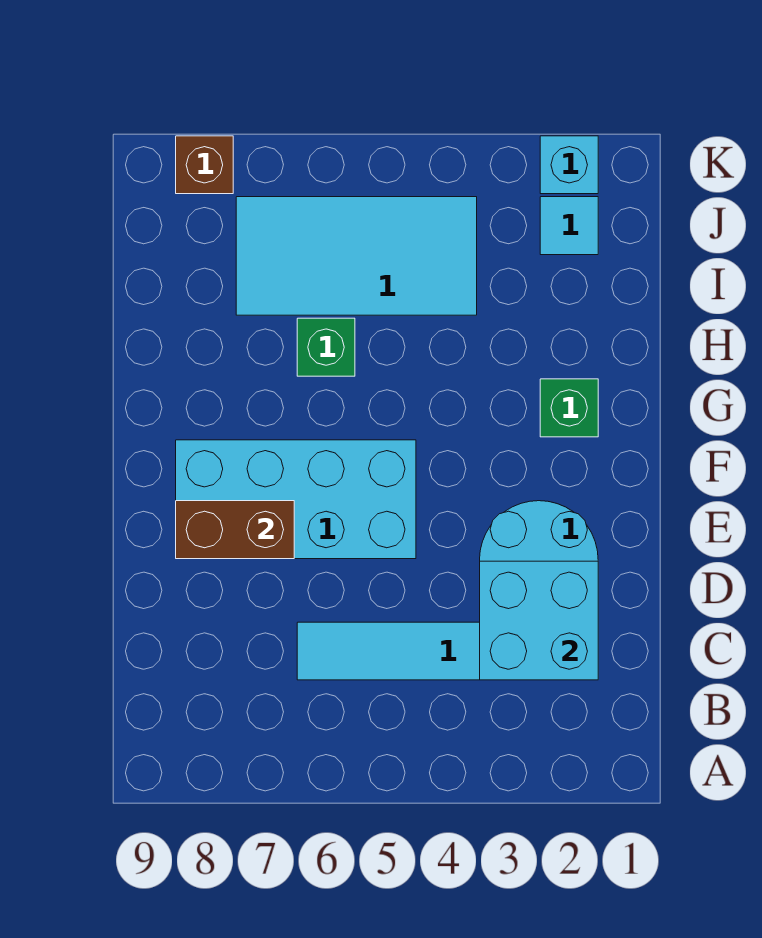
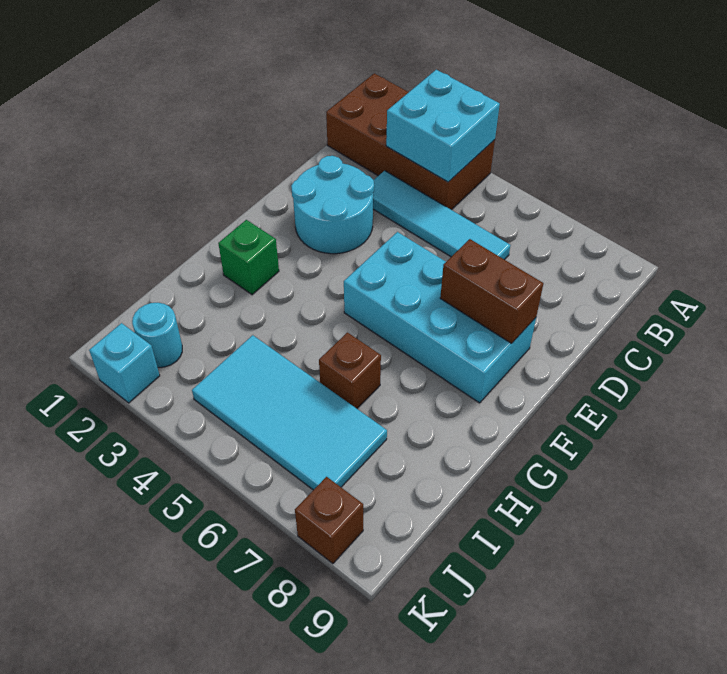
none -> brown 2x4 brick [326,73,495,210]
cyan 2x2 brick [480,561,598,680] -> cyan 2x2 brick moved to [386,70,500,182]
green 1x1 brick [297,318,355,376] -> brown 1x1 brick [319,333,381,408]
cyan 1x1 tile [540,197,598,255] -> cyan 1x1 round brick [132,303,182,367]

